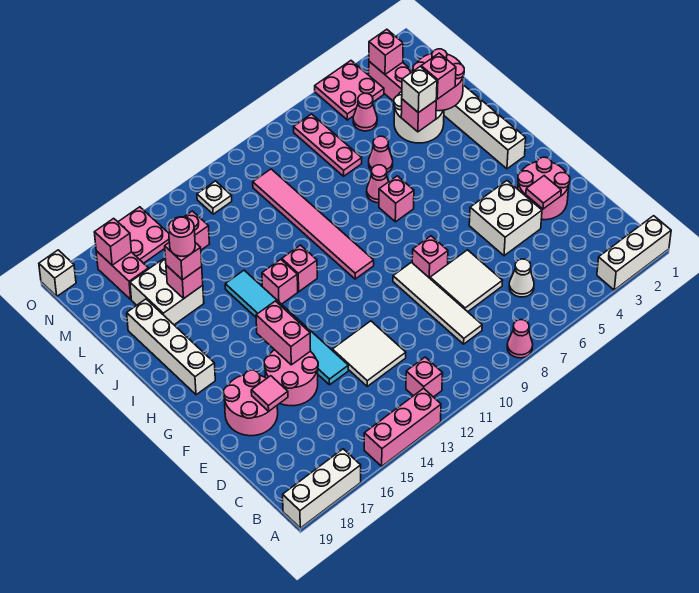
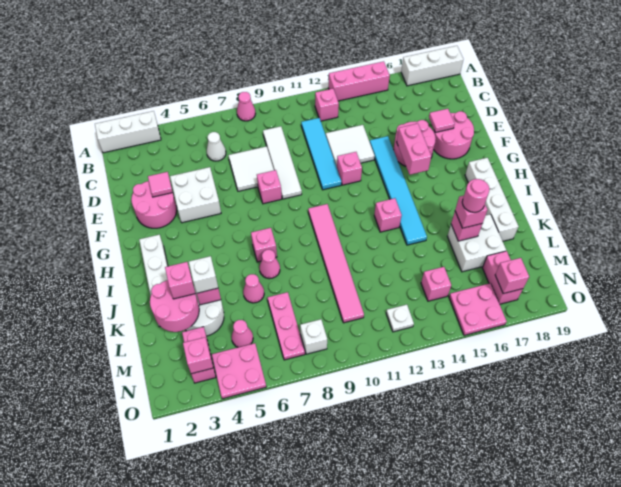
none -> cyan 1x4 tile [301,118,341,190]
pink 1x1 brick [282,245,317,292] -> pink 1x1 brick moved to [337,152,362,185]
white 1x1 brick [39,250,76,296] -> white 1x1 brick moved to [300,319,327,354]

